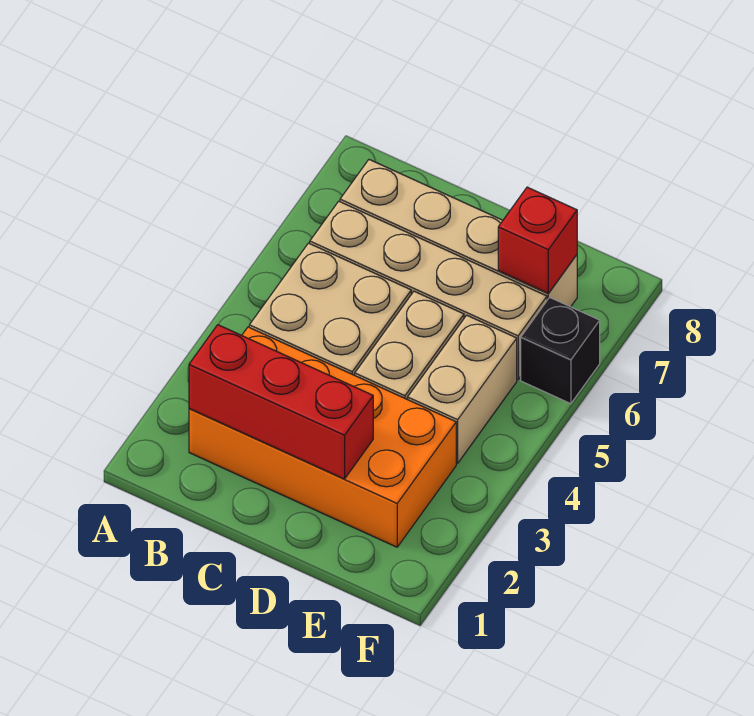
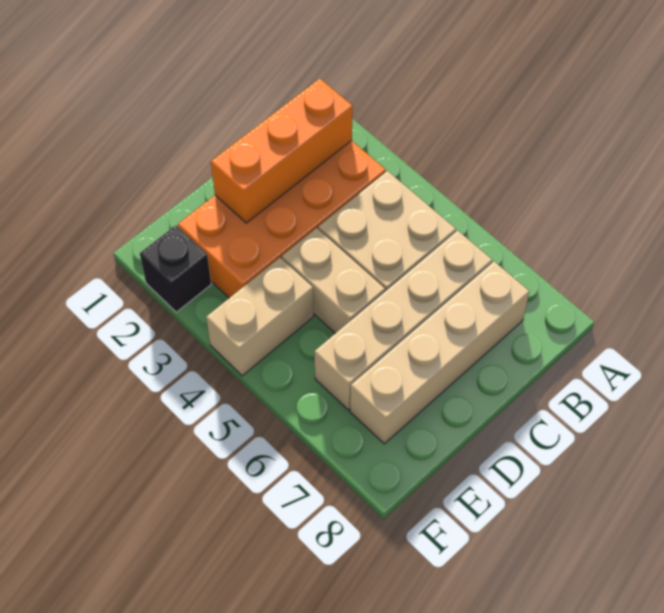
red 1x3 brick [189,325,373,479] -> orange 1x3 brick [211,78,353,223]
tan 1x2 brick [408,315,517,463] -> tan 1x2 brick turned to [206,258,314,376]
red 1x1 brick [498,187,577,293] -> none
black 1x1 brick [521,297,600,404] -> black 1x1 brick moved to [140,225,211,312]

